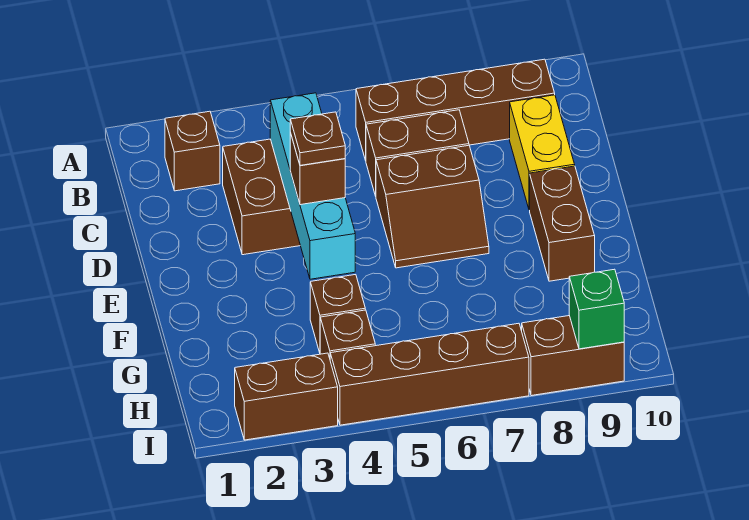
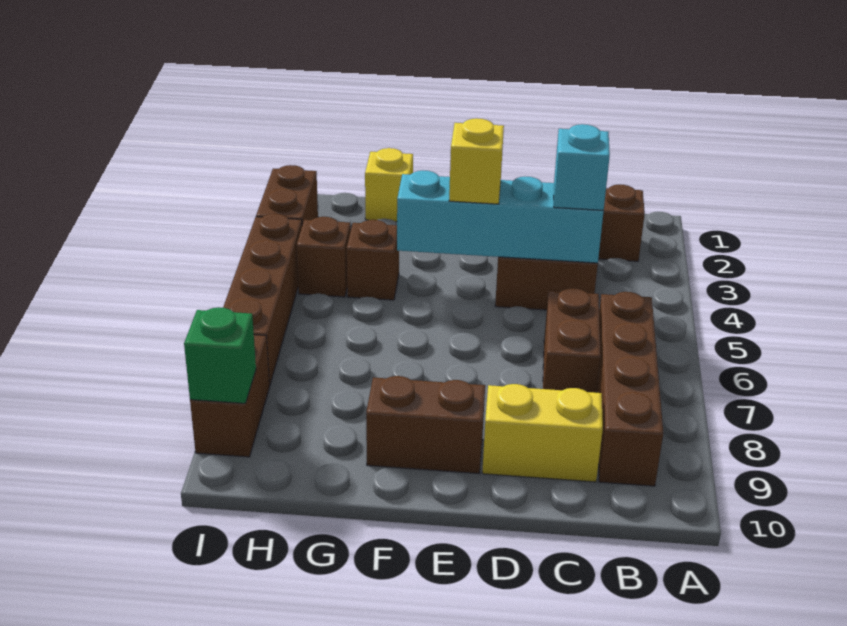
none -> cyan 1x1 brick [554,124,610,210]
brown 2x2 slope [376,145,489,268] -> none
brown 1x1 brick [290,133,345,205] -> yellow 1x1 brick [449,118,504,204]
brown 1x1 plate [290,112,345,165] -> none
none -> yellow 1x1 brick [365,148,413,222]

